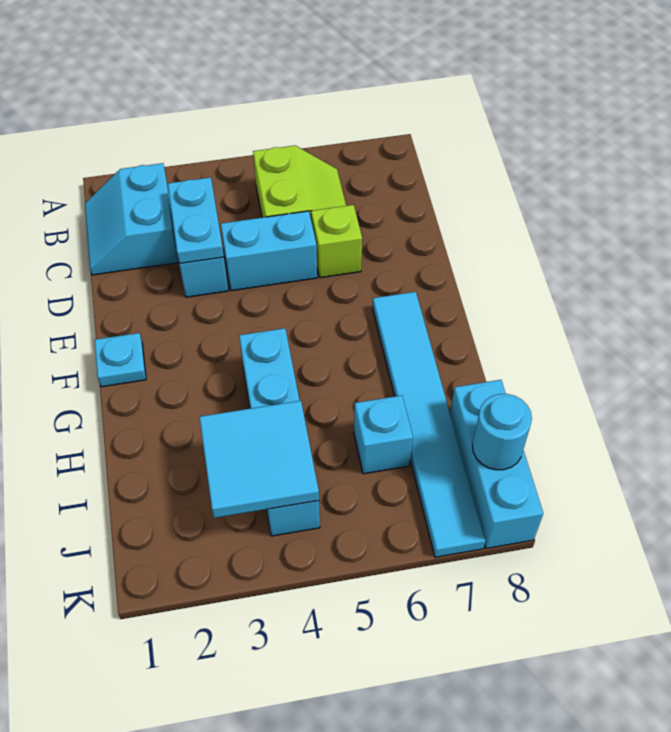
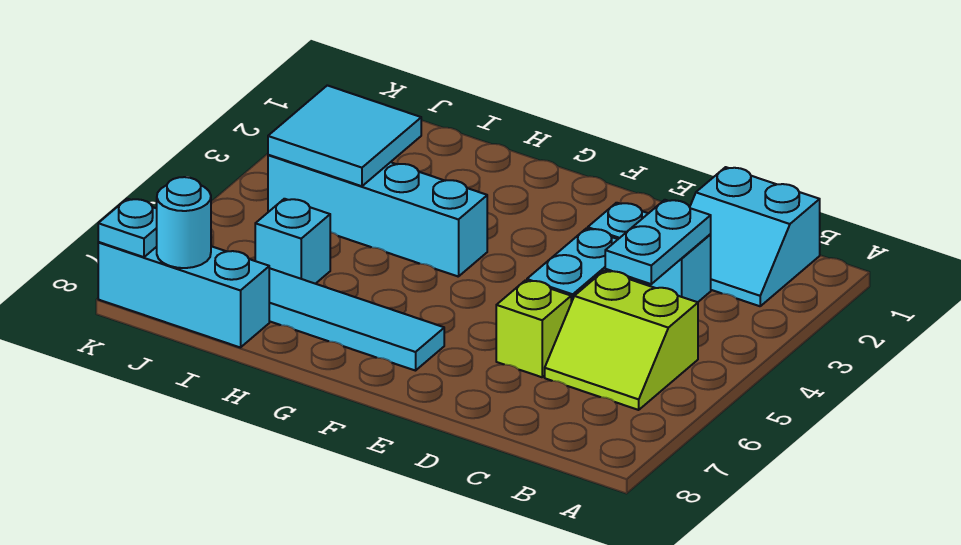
cyan 2x2 slope [85,163,179,275] -> cyan 2x2 slope turned to [690,167,820,306]
cyan 1x2 plate [168,177,224,264] -> cyan 1x2 plate turned to [605,200,711,284]
cyan 1x1 plate [95,333,146,387] -> cyan 1x1 plate moved to [98,199,157,257]

